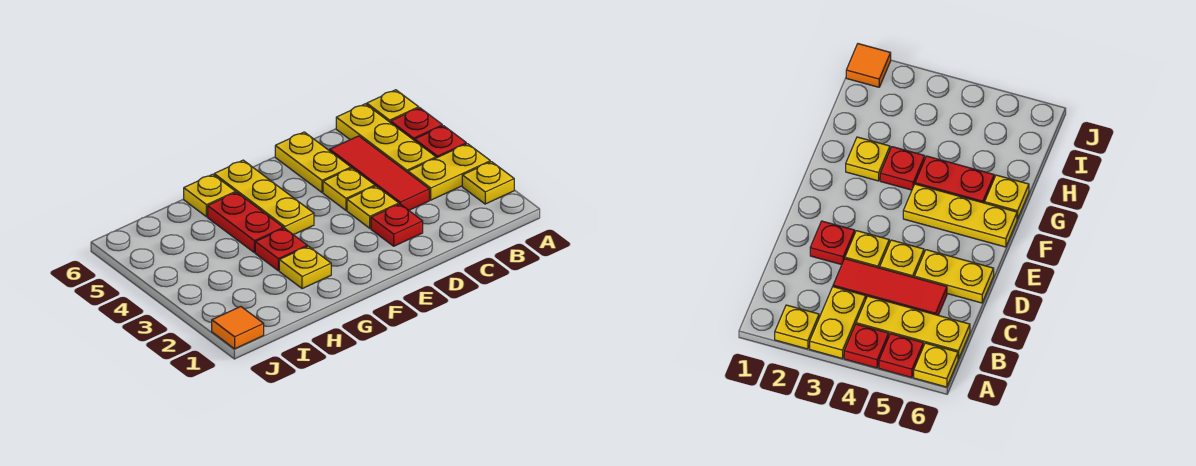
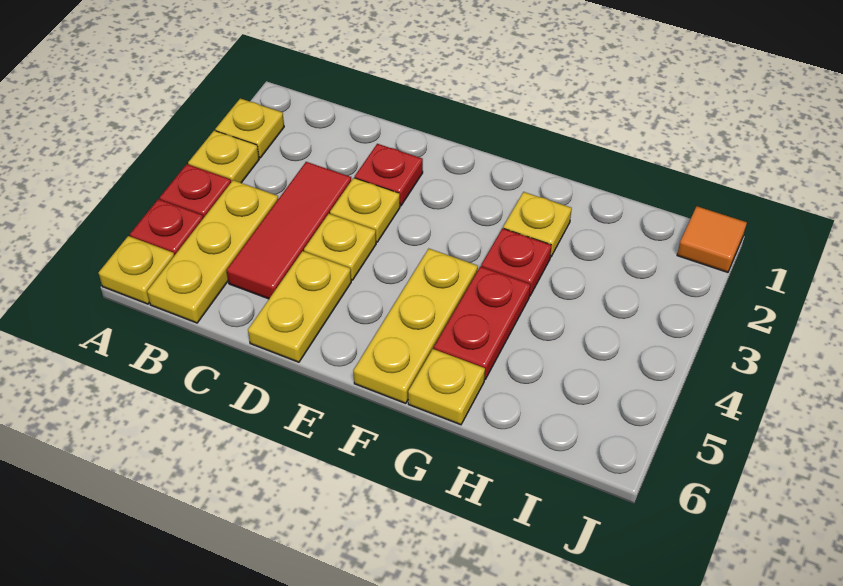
yellow 1x2 plate [408,144,490,200] -> yellow 1x1 plate [188,131,259,183]

